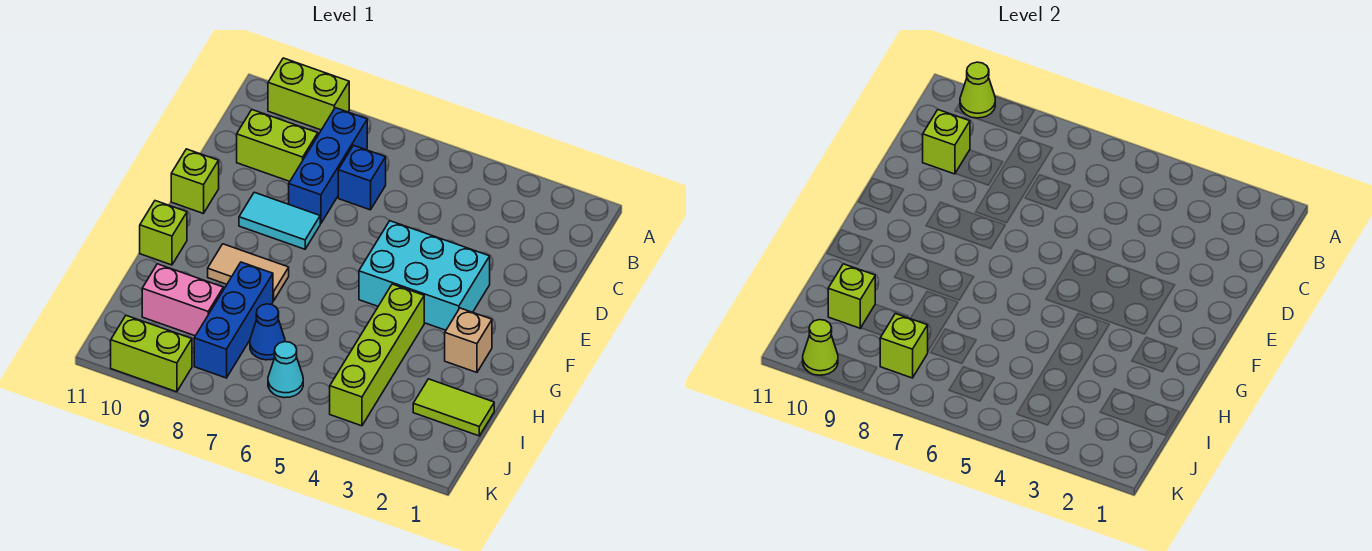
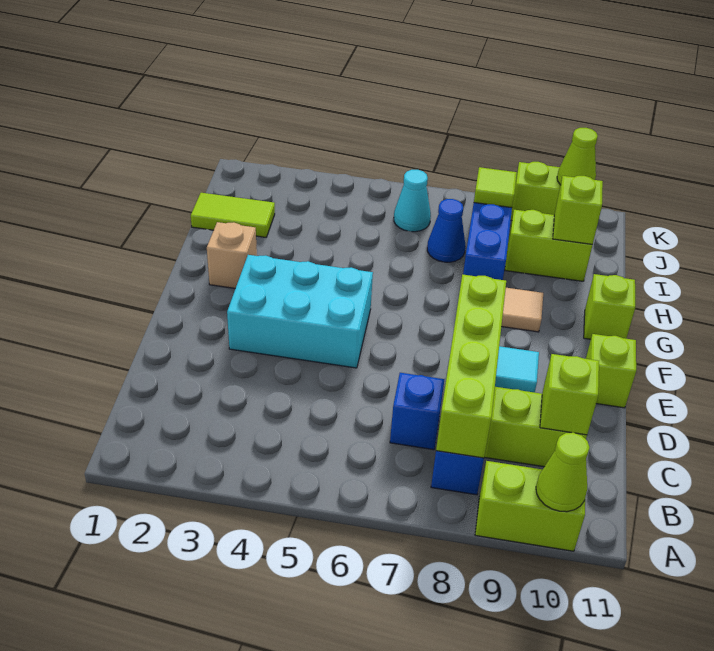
lime 1x4 brick [330,284,424,426] -> lime 1x4 brick moved to [436,275,506,458]
pink 1x2 brick [142,264,223,336] -> lime 1x2 brick [505,210,593,281]
lime 1x1 brick [880,314,928,378] -> lime 1x1 tile [474,167,517,208]

